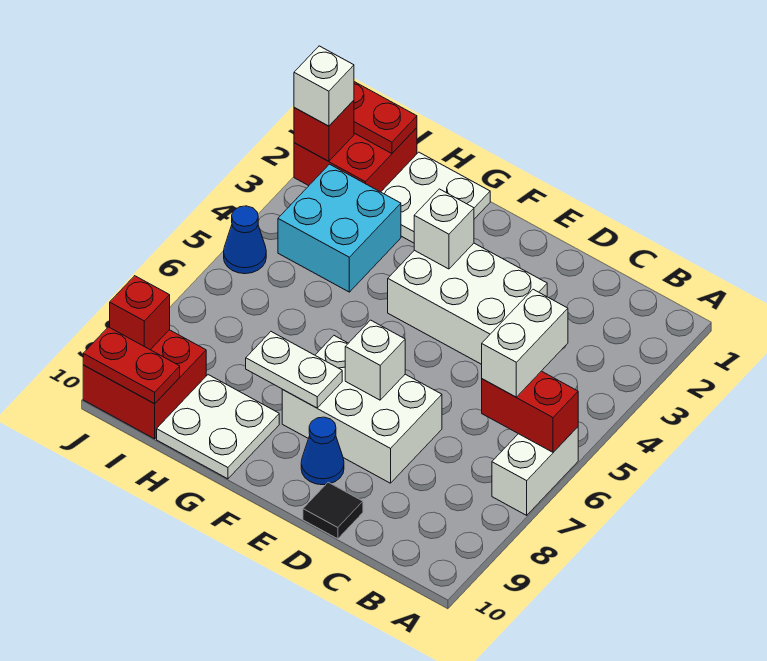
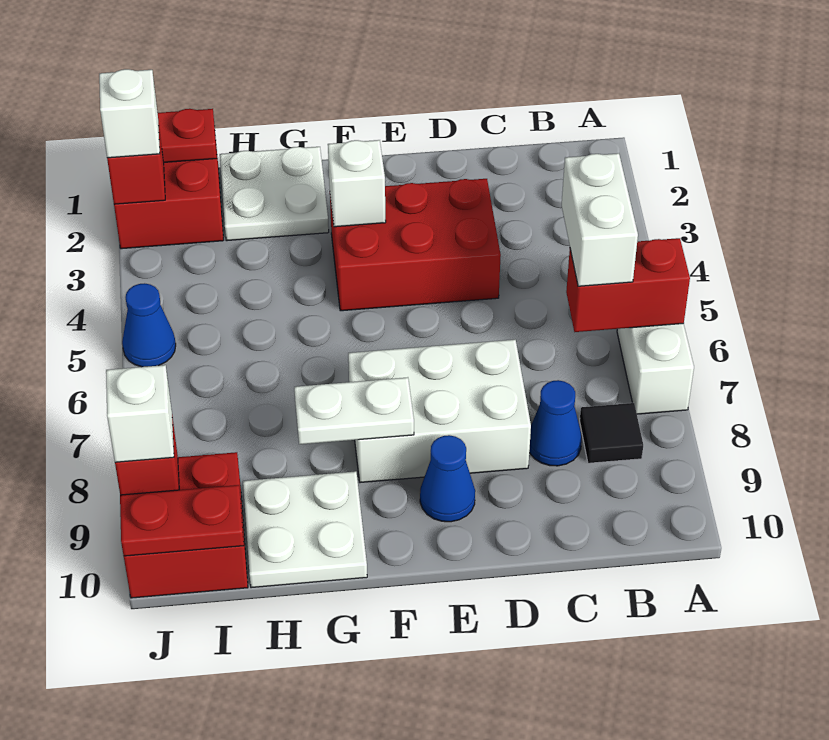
none -> blue 1x1 cone [529,380,582,466]
white 2x3 brick [388,243,547,364] -> red 2x3 brick [330,179,501,311]
black 1x1 tile [303,482,363,539] -> black 1x1 tile moved to [580,403,643,463]
white 1x1 brick [345,320,405,400] -> white 1x1 brick moved to [106,365,174,462]
cyan 2x2 brick [278,164,401,292] -> none

